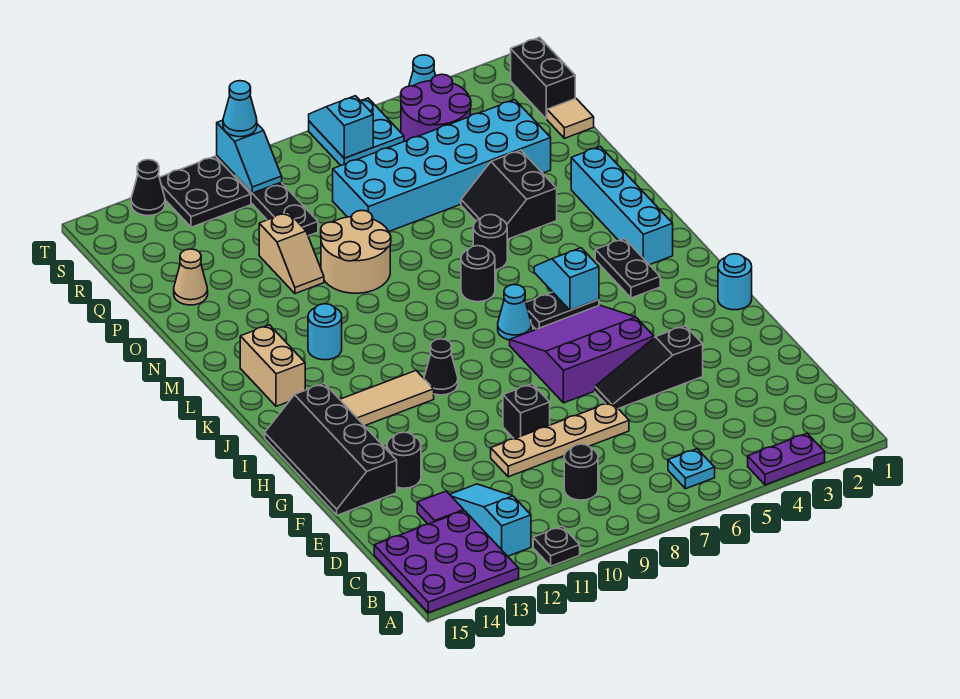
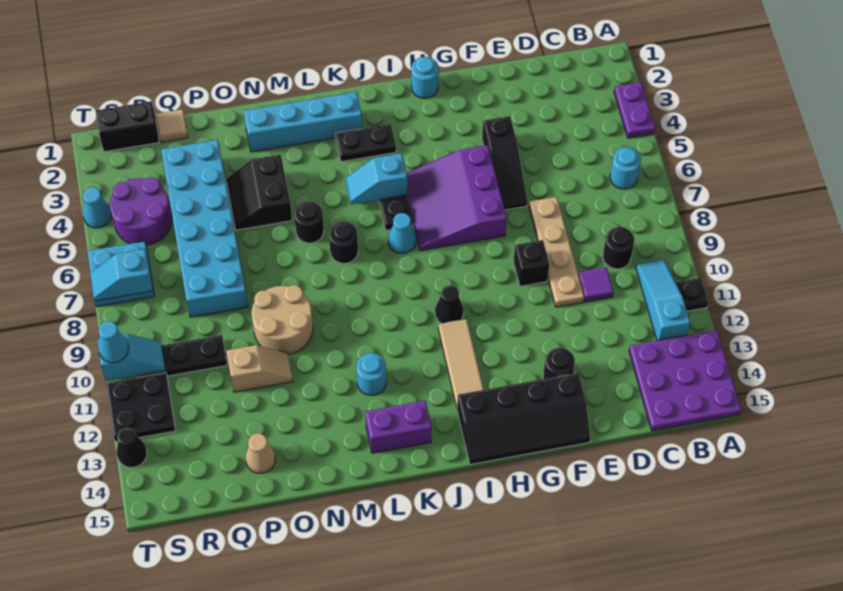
cyan 1x1 plate [668,449,715,489] -> cyan 1x1 round brick [610,147,641,189]
cyan 1x3 slope [450,484,531,556] -> cyan 1x3 slope turned to [636,259,690,341]
purple 1x1 tile [417,491,464,524] -> purple 1x1 tile moved to [578,267,613,302]
tan 1x2 brick [240,325,305,406] -> purple 1x2 brick [366,401,432,453]
black 2x2 slope [461,150,557,239] -> black 2x2 slope turned to [226,155,292,230]

